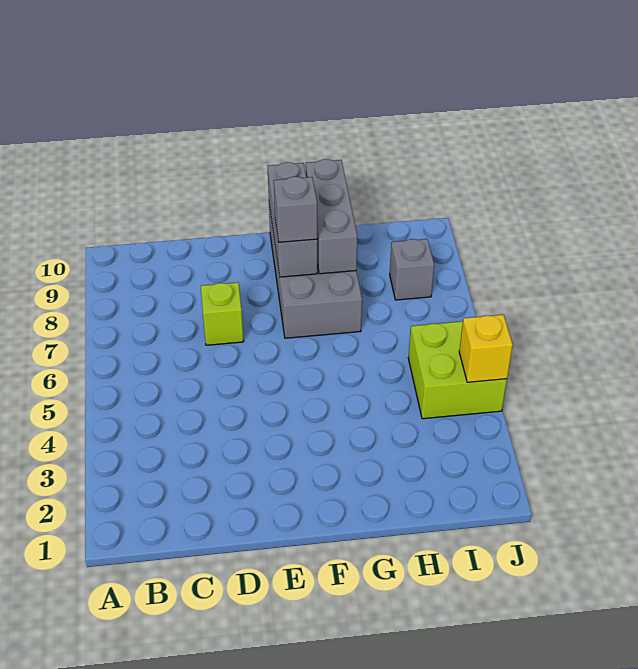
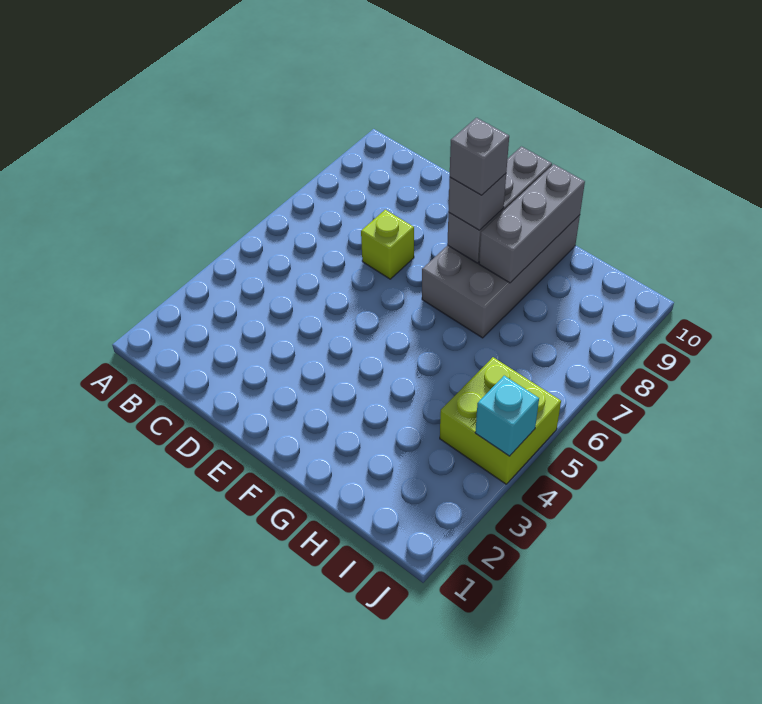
grey 1x1 brick [390,239,434,300] -> grey 1x1 brick moved to [450,118,509,195]
yellow 1x1 brick [459,315,513,382] -> cyan 1x1 brick [475,376,539,456]

